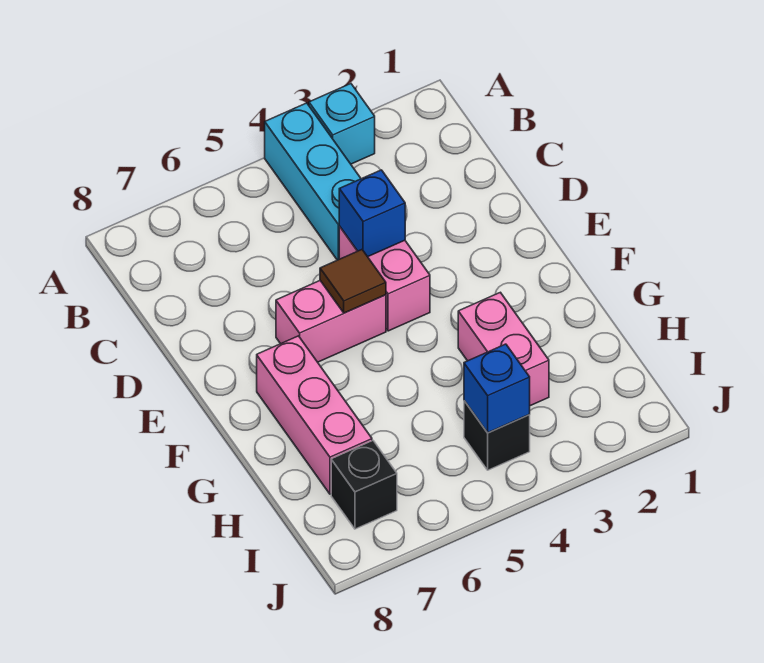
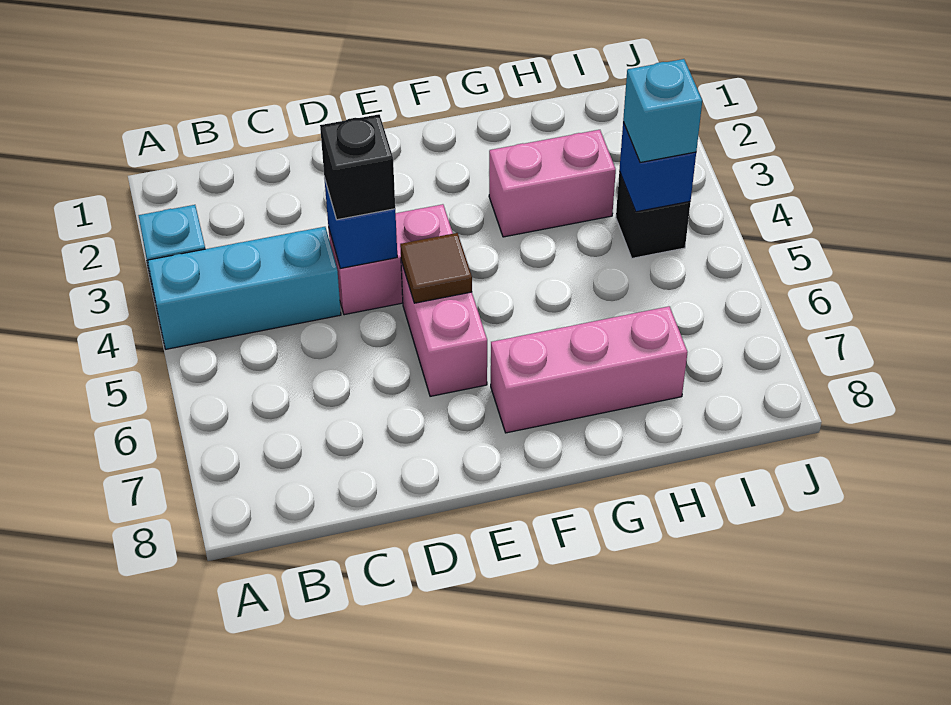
none -> cyan 1x1 brick [623,59,702,163]
black 1x1 brick [331,441,397,529] -> black 1x1 brick moved to [320,114,395,220]

